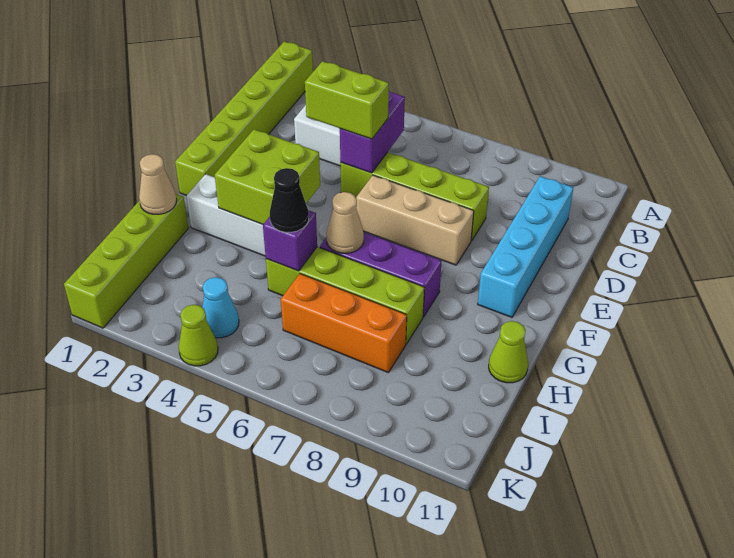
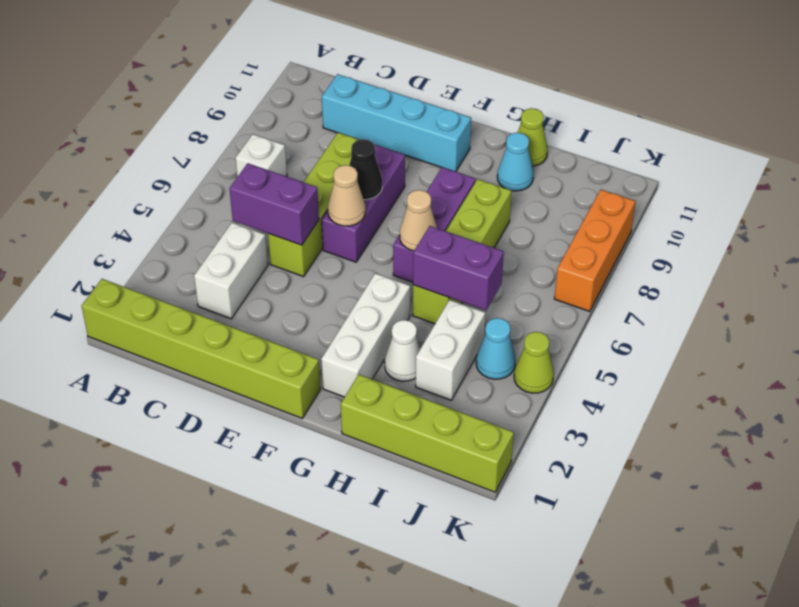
none -> white 1x1 brick [236,134,287,177]
lime 1x2 brick [305,61,389,139] -> none
tan 1x3 brick [356,175,474,265] -> purple 1x3 brick [322,145,405,262]
lime 2x2 brick [215,129,320,224] -> none
tan 1x1 cone [139,154,177,214] -> tan 1x1 cone moved to [328,165,365,226]
none -> white 1x1 cone [385,320,420,381]
purple 1x1 brick [263,210,317,271] -> purple 1x2 brick [413,226,504,310]
black 1x1 cone [270,168,309,232] -> black 1x1 cone moved to [349,139,382,200]
none -> cyan 1x1 cone [497,133,533,191]
none -> white 1x2 brick [416,300,485,400]
orange 1x3 brick [281,274,407,373] -> orange 1x3 brick moved to [554,190,635,311]

